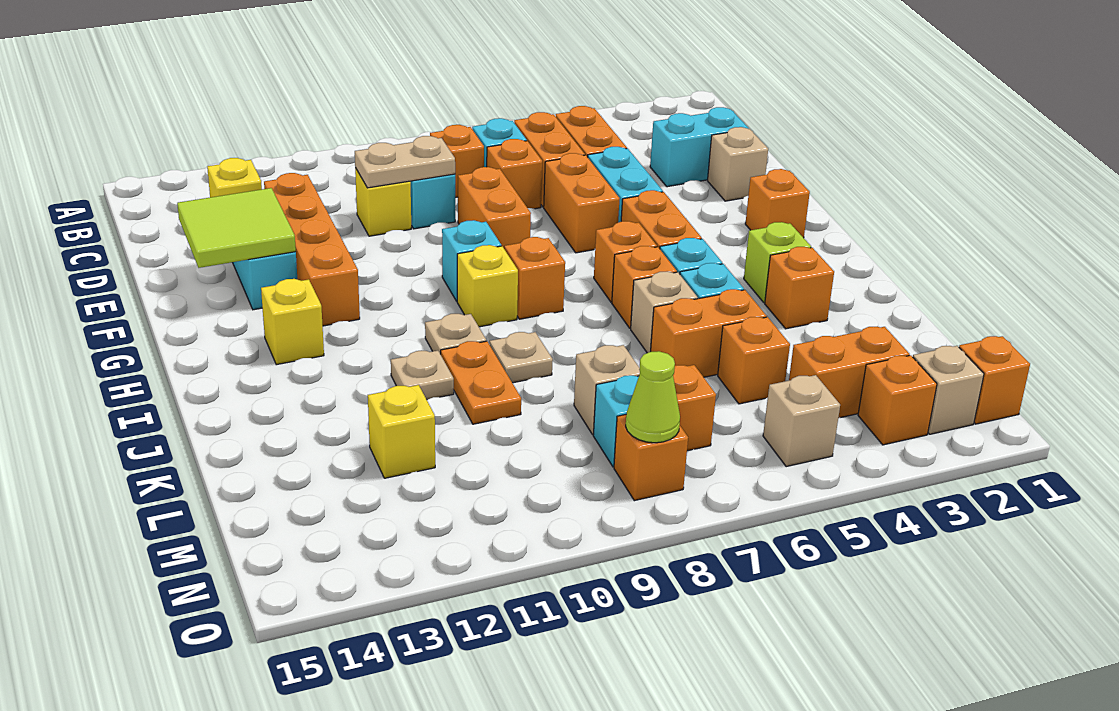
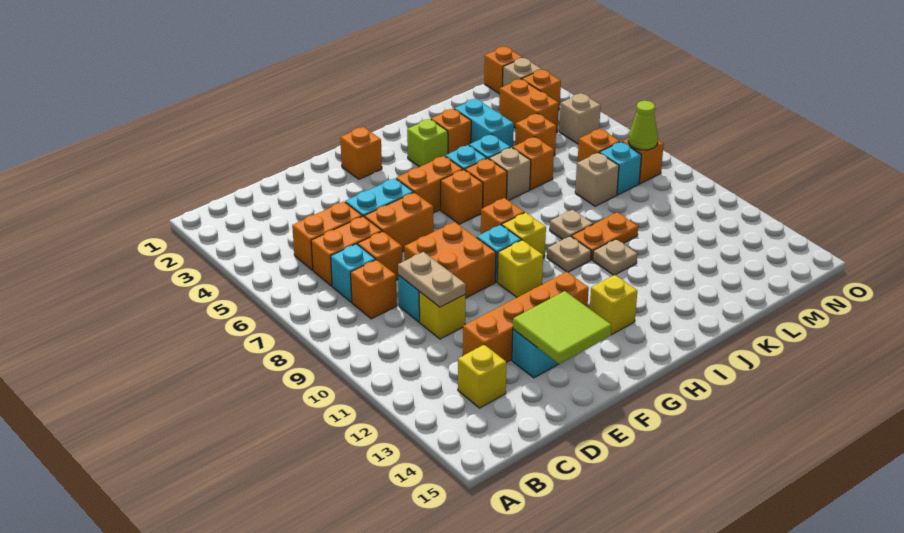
cyan 1x2 brick [650,107,749,187] -> cyan 1x2 brick moved to [454,99,514,148]
tan 1x1 brick [708,127,768,201] -> none
orange 1x2 brick [458,167,531,248] -> orange 2x2 brick [404,222,496,298]
orange 1x2 brick [651,289,766,377] -> orange 1x1 brick [513,137,554,190]
yellow 1x1 brick [368,385,435,478] -> yellow 1x1 brick moved to [498,240,543,297]

